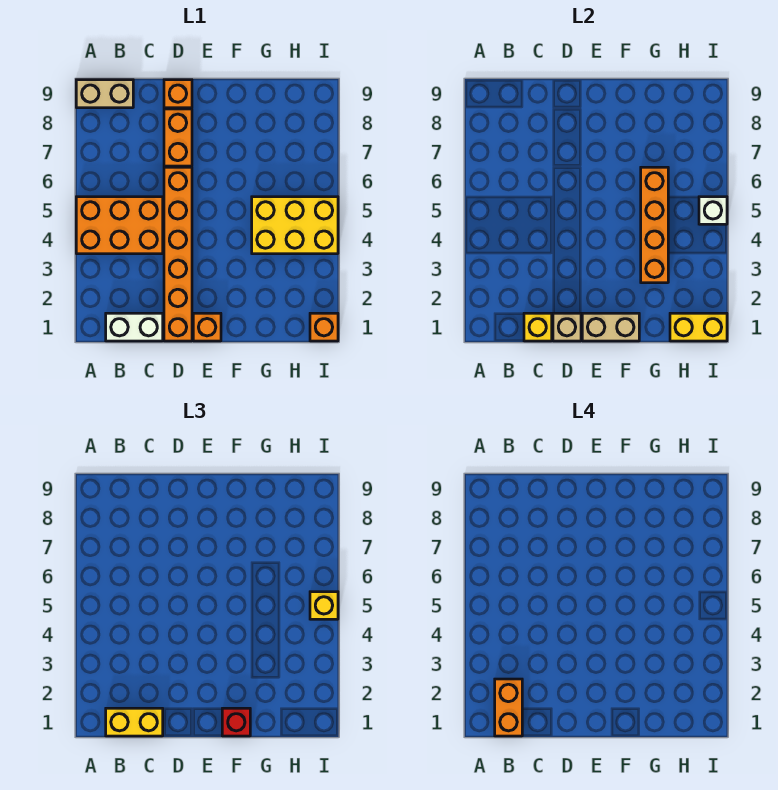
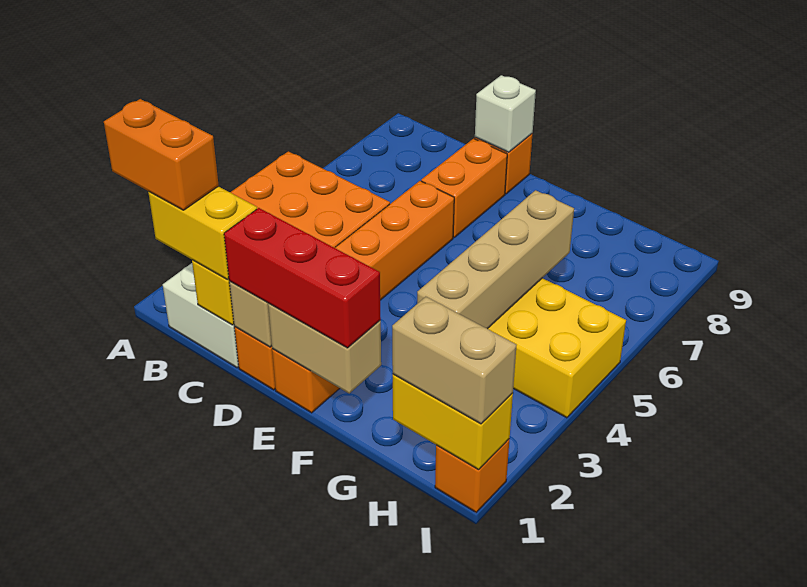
tan 1x2 brick [76,80,133,108] -> tan 1x2 brick moved to [392,297,517,424]
orange 1x2 brick [495,679,522,736] -> orange 1x2 brick turned to [104,99,219,210]
red 1x1 brick [222,708,250,736] -> red 1x3 brick [224,208,381,348]
orange 1x4 brick [641,167,668,283] -> tan 1x4 brick [417,190,574,329]
white 1x1 brick [699,197,727,224] -> white 1x1 brick moved to [475,75,536,152]
yellow 1x1 brick [310,592,338,619] -> none

